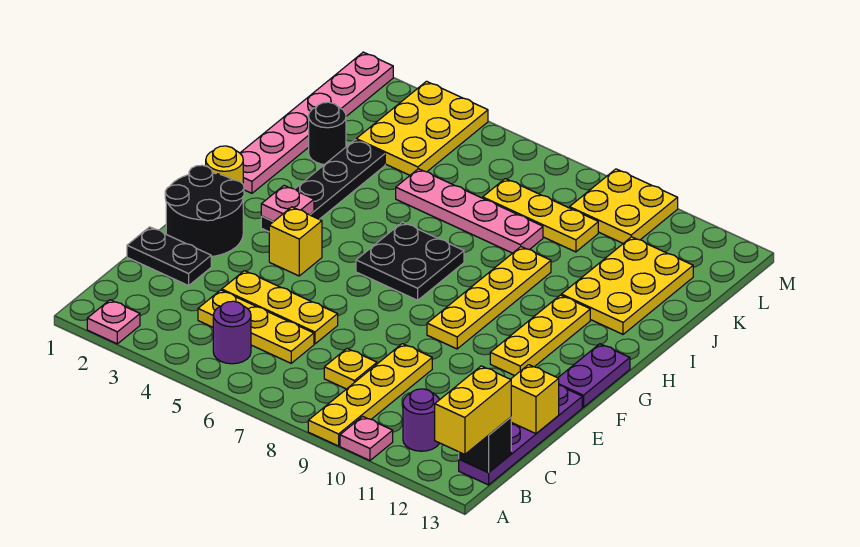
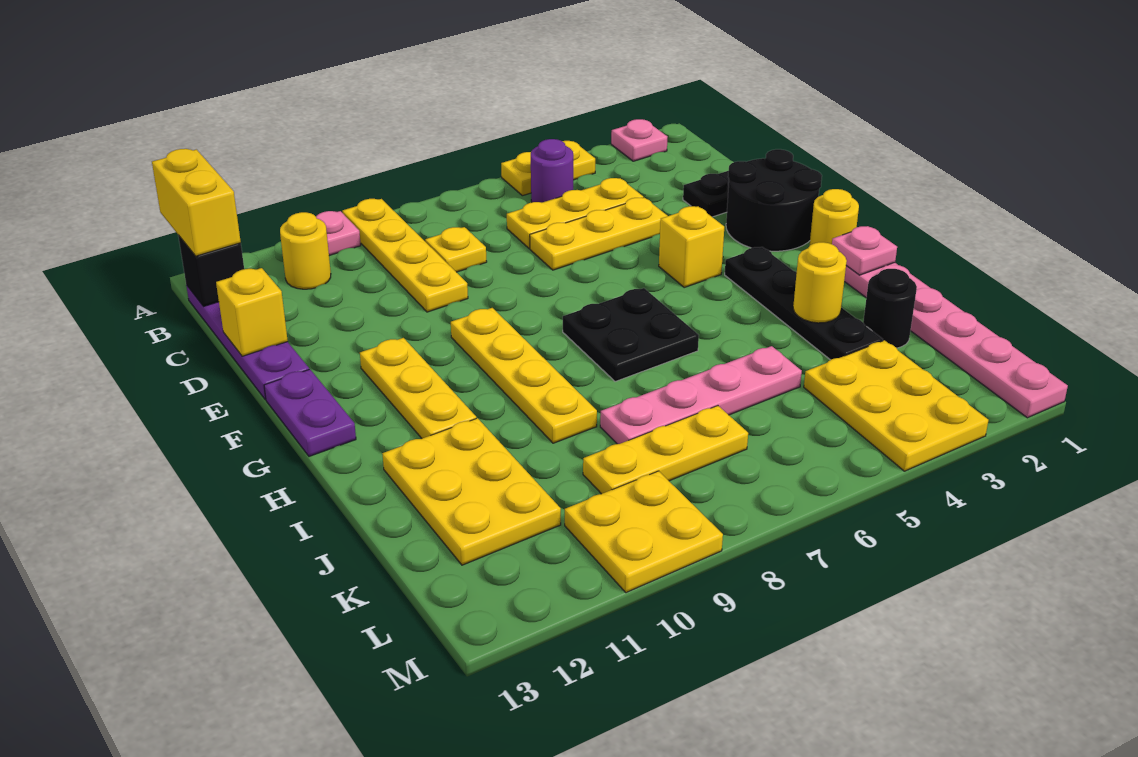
none -> yellow 1x2 plate [501,141,595,196]
purple 1x1 round brick [403,389,440,451] -> yellow 1x1 round brick [280,212,331,289]
pink 1x1 plate [261,186,314,222] -> pink 1x1 plate moved to [832,226,897,275]
none -> yellow 1x1 round brick [793,242,847,323]

